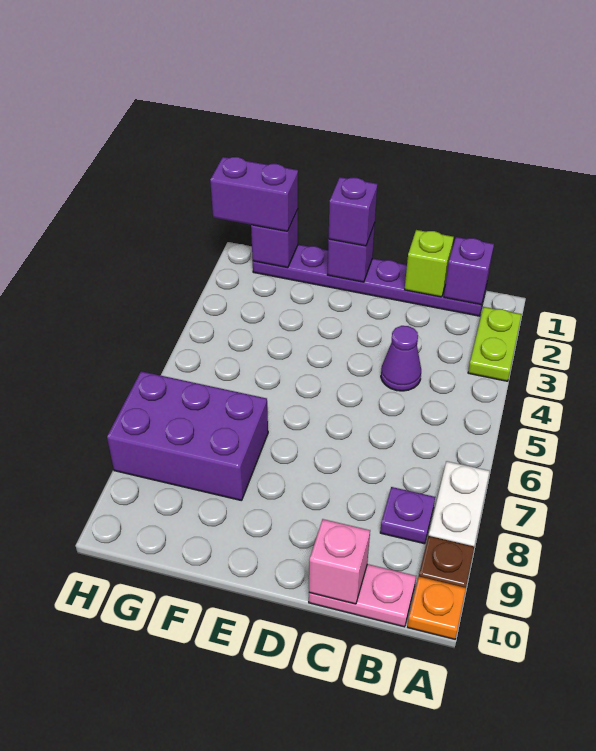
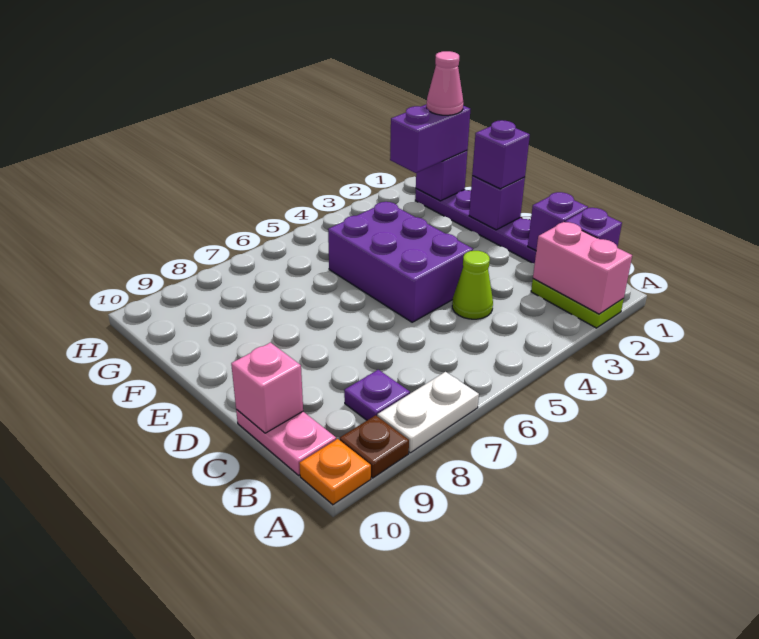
lime 1x2 plate [468,307,522,381] -> lime 1x2 plate turned to [531,279,624,328]
none -> pink 1x2 brick [533,222,632,314]
lime 1x1 brick [405,230,454,297] -> purple 1x1 brick [528,192,588,250]
purple 1x1 cone [381,326,421,391] -> lime 1x1 cone [452,251,493,319]
purple 2x3 brick [107,371,268,501] -> purple 2x3 brick moved to [328,202,473,322]
purple 1x2 brick [210,157,298,231] -> purple 1x2 brick turned to [390,104,470,173]
none -> pink 1x1 cone [427,51,463,115]

